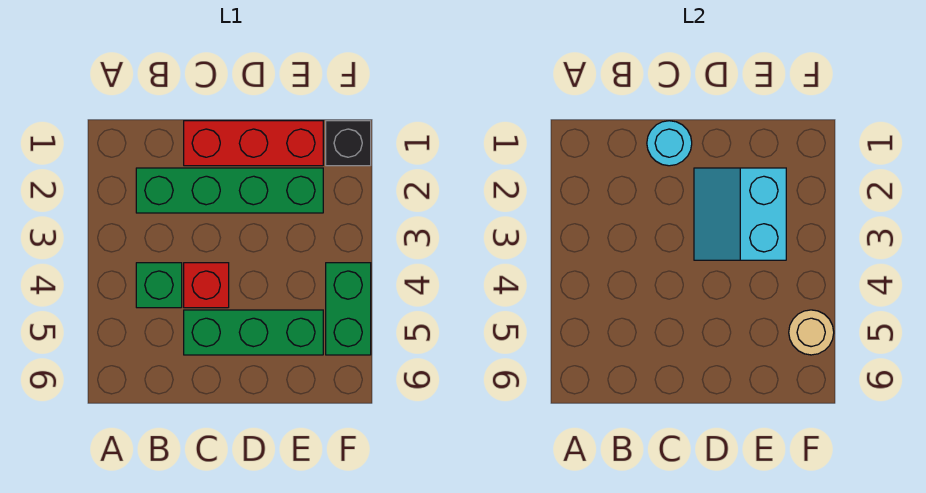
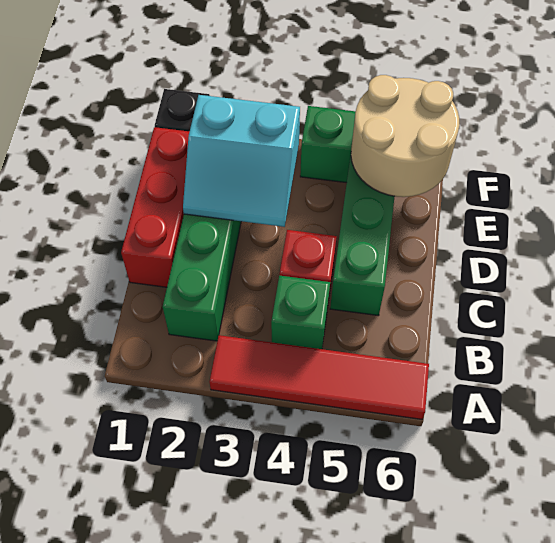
none -> red 1x4 tile [209,335,429,419]
cyan 1x1 round brick [647,121,692,166] -> none
tan 1x1 round brick [789,310,834,355] -> tan 2x2 round brick [351,75,460,197]

